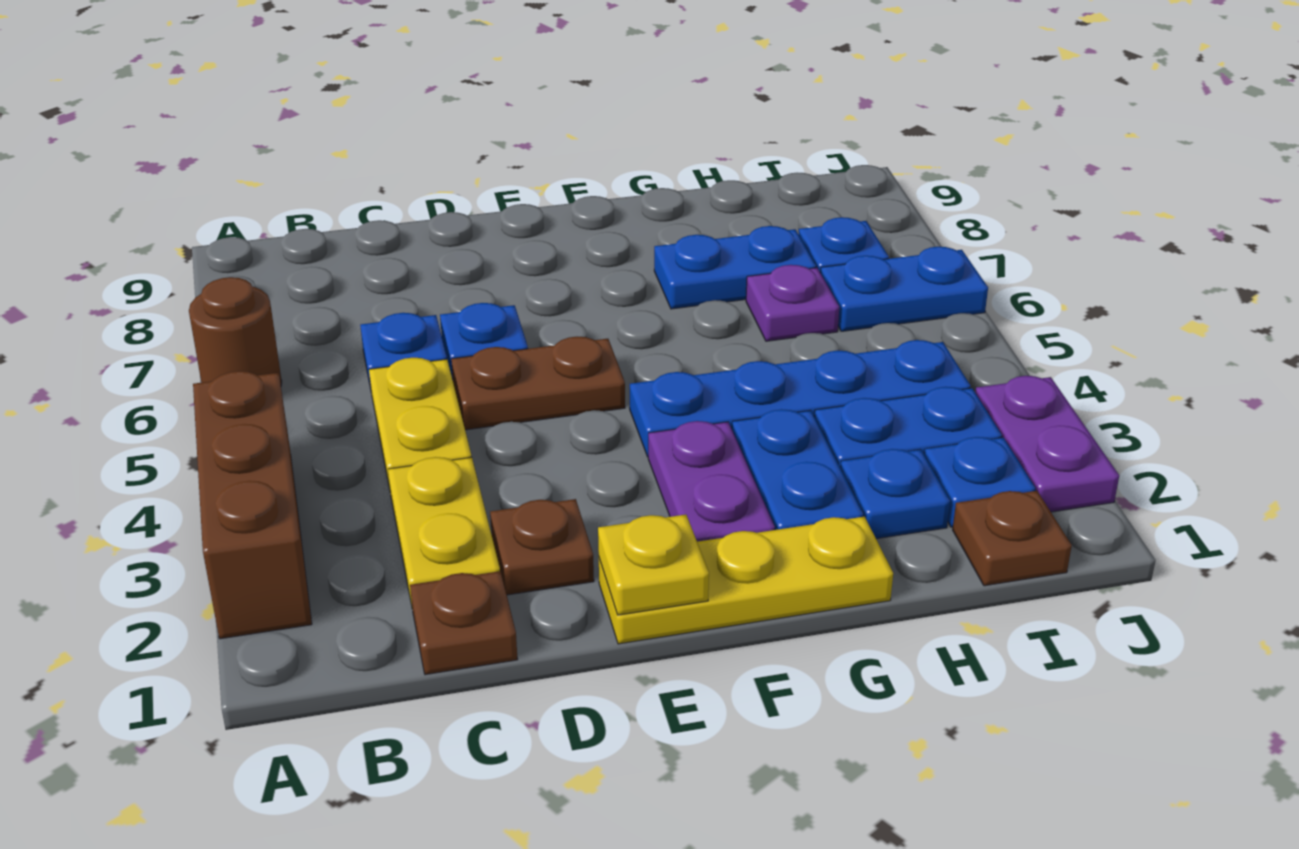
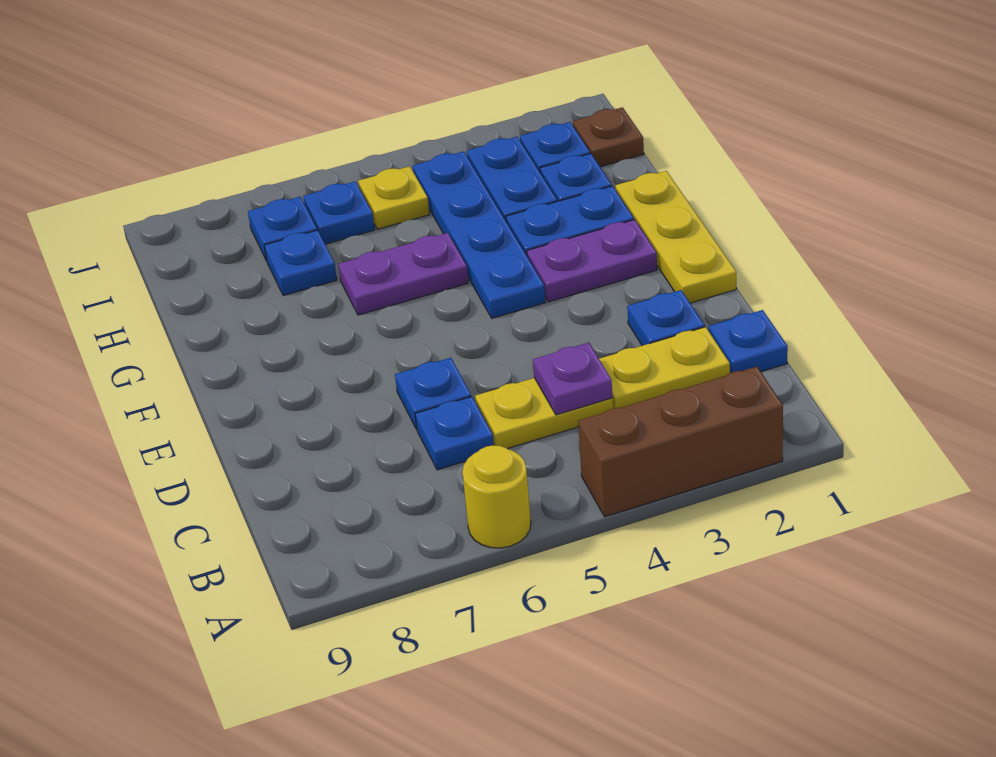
brown 1x1 round brick [189,277,282,384] -> yellow 1x1 round brick [462,445,531,548]
brown 1x1 plate [410,571,518,675] -> blue 1x1 plate [709,310,788,373]
brown 1x1 plate [490,499,594,595] -> blue 1x1 plate [627,290,705,346]
brown 1x2 plate [451,337,625,430] -> none
yellow 1x1 plate [598,515,709,615] -> yellow 1x1 plate moved to [358,166,430,229]
blue 1x2 plate [654,226,816,309] -> blue 1x1 plate [264,230,337,296]
purple 1x1 plate [746,265,839,341] -> purple 1x1 plate moved to [533,343,612,415]
blue 1x2 plate [820,247,988,331] -> blue 1x1 plate [303,182,375,244]
purple 1x2 plate [975,376,1119,512] -> purple 1x2 plate moved to [338,233,468,315]

